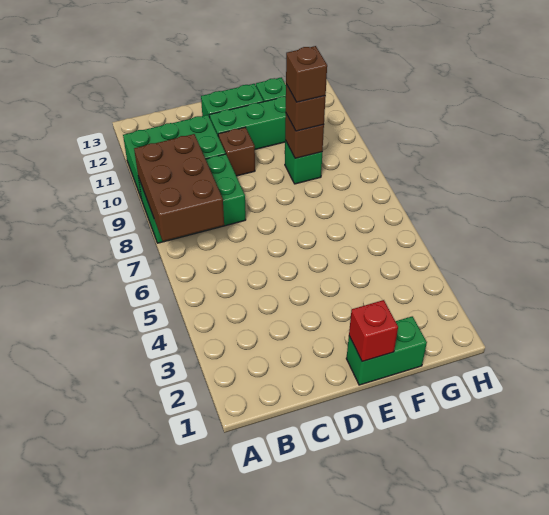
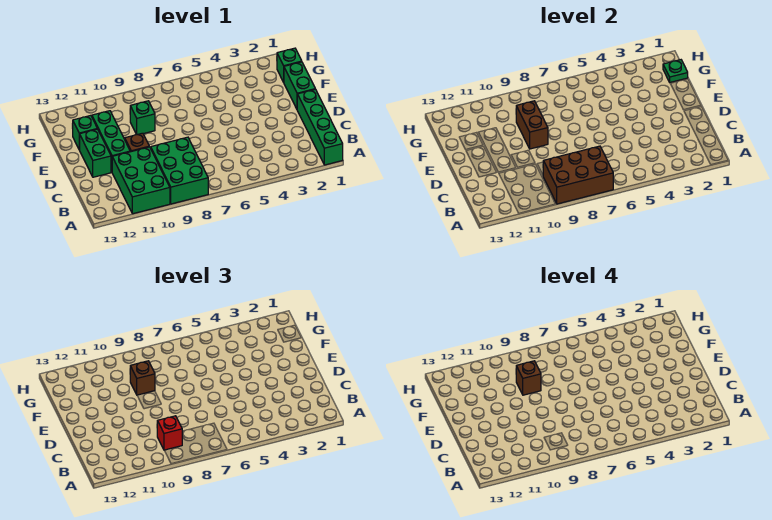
none -> green 1x4 brick [297,89,343,165]
red 1x1 brick [349,300,398,362] -> red 1x1 brick moved to [157,416,182,450]
brown 1x1 brick [285,114,324,158] -> brown 1x2 brick [516,101,548,149]
none -> green 1x1 brick [277,48,302,82]
none -> green 1x1 plate [663,60,688,82]

